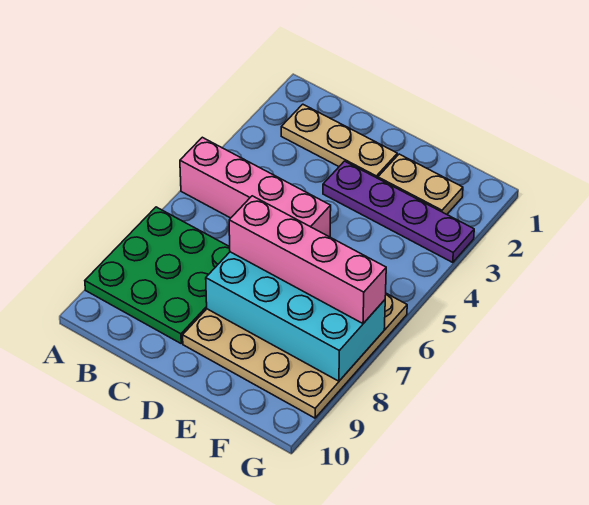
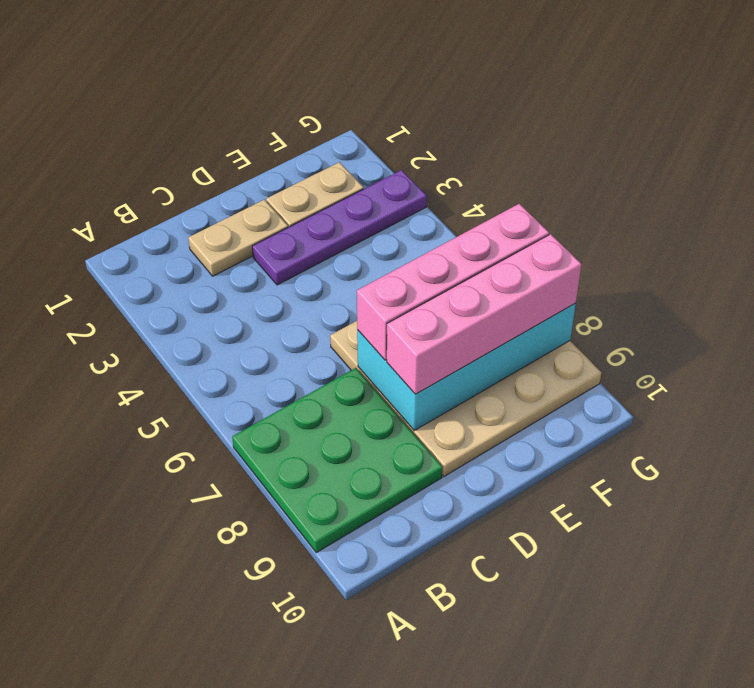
pink 1x4 brick [180,137,331,237] -> pink 1x4 brick moved to [387,234,582,394]
tan 1x3 plate [281,104,397,178] -> tan 1x2 plate [188,200,288,276]

